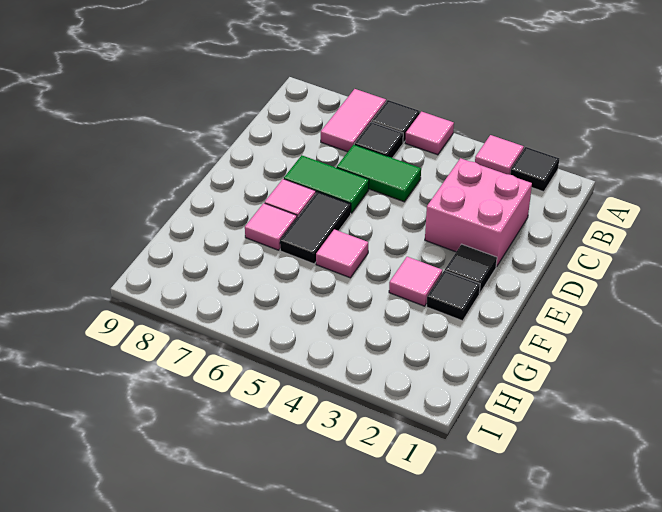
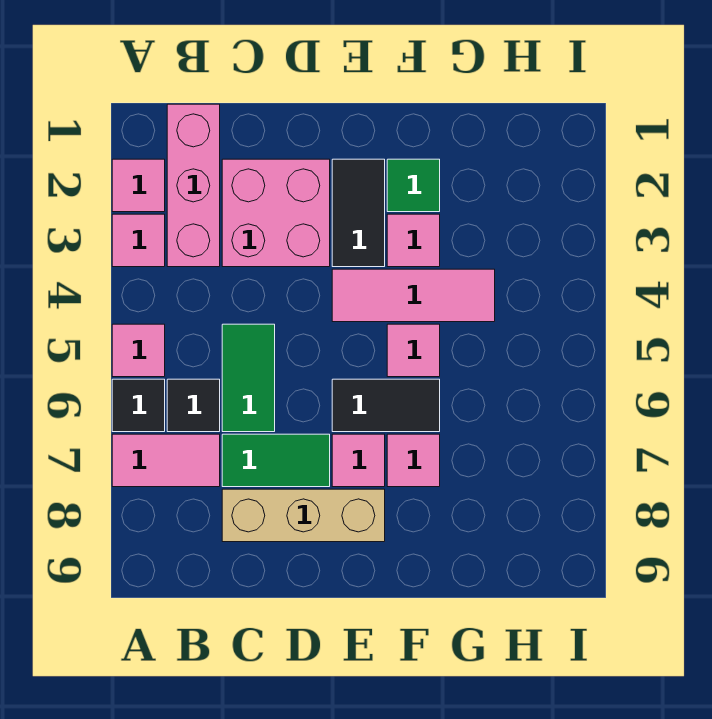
black 1x1 tile [510,147,559,192] -> pink 1x1 tile [112,159,165,212]
none -> pink 1x3 brick [167,104,220,267]
none -> tan 1x3 brick [222,489,385,542]
green 1x2 tile [284,155,369,213] -> green 1x2 tile turned to [222,434,330,487]
black 1x1 tile [445,244,497,293] -> black 1x2 tile [332,159,385,267]
none -> pink 1x3 tile [332,269,495,322]
black 1x1 tile [427,270,480,321] -> green 1x1 tile [387,159,440,212]

